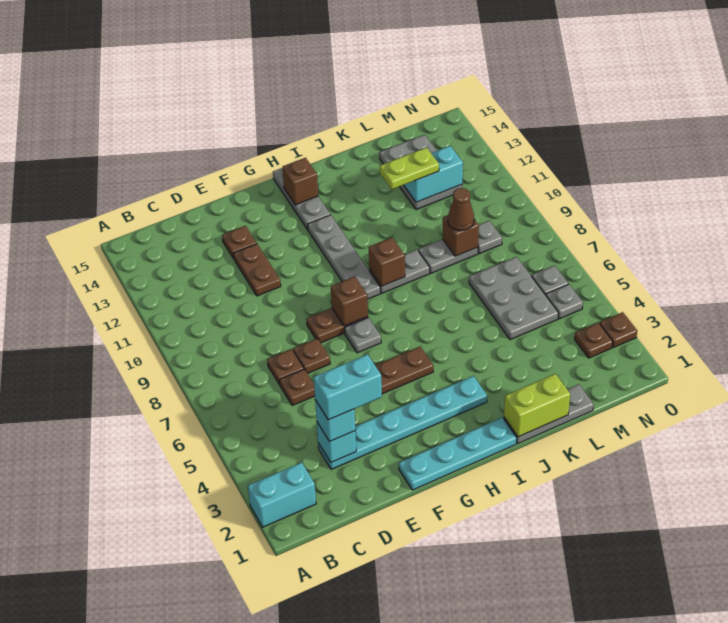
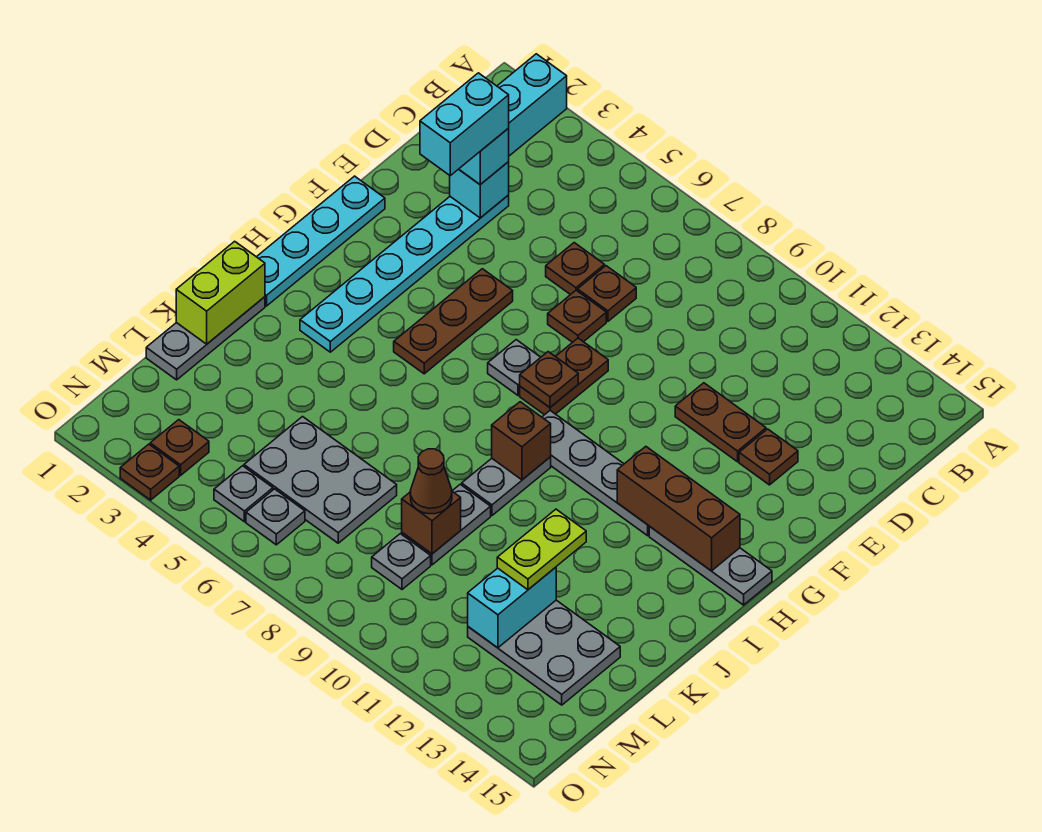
brown 1x1 brick [331,276,368,326] -> brown 1x1 plate [520,352,578,407]
brown 1x1 brick [283,158,318,205] -> brown 1x3 brick [617,447,740,571]

